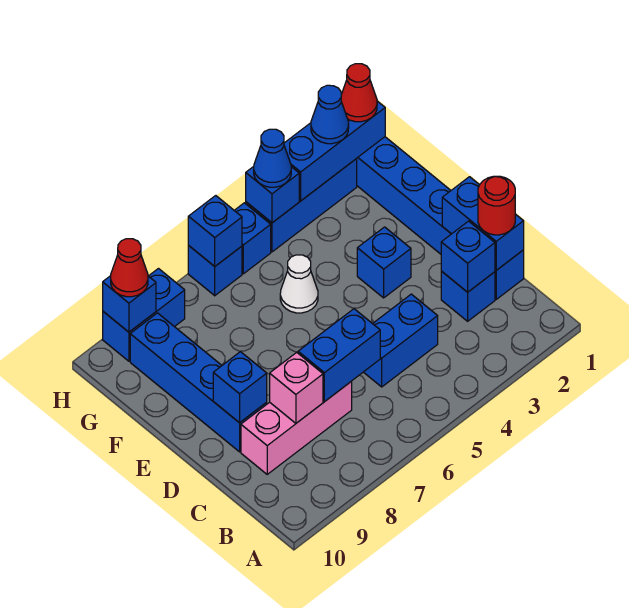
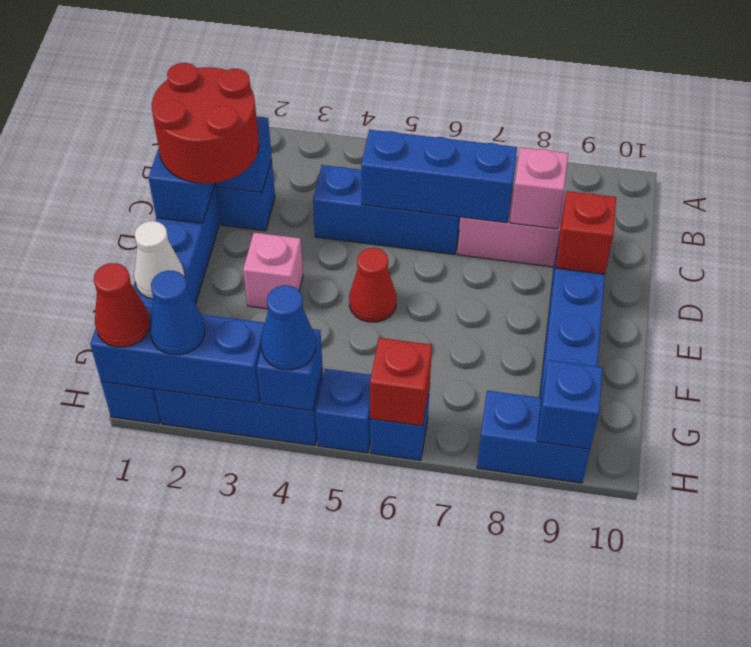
red 1x1 round brick [478,176,515,235] -> red 2x2 round brick [152,63,259,184]
blue 1x2 brick [364,294,438,387] -> blue 1x3 brick [313,165,460,255]
blue 1x2 brick [298,309,380,401] -> blue 1x3 brick [361,130,517,223]
blue 1x1 brick [213,352,267,423] -> red 1x1 brick [556,191,616,274]
blue 1x1 brick [357,227,411,298] -> pink 1x1 brick [243,232,303,309]
white 1x1 cone [280,255,318,313] -> white 1x1 cone moved to [134,221,185,299]
blue 1x1 brick [188,196,242,266] -> red 1x1 brick [370,338,432,426]
red 1x1 cone [111,239,148,297] -> red 1x1 cone moved to [349,248,396,322]

